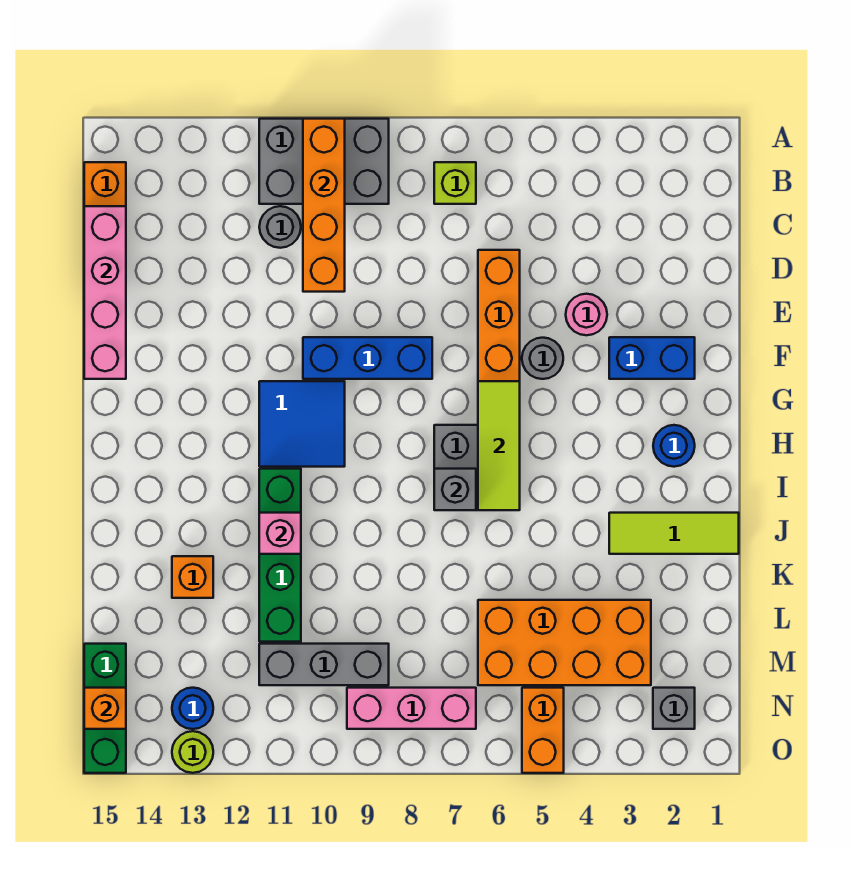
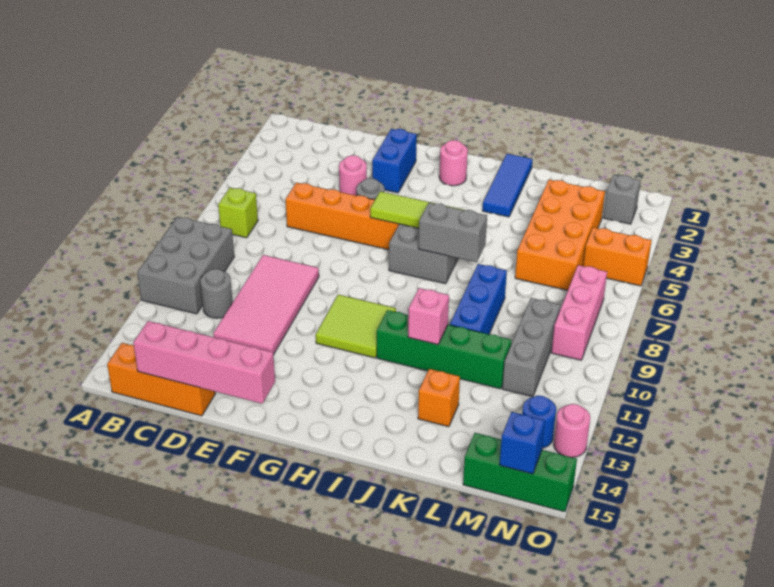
orange 1x4 brick [303,119,345,292] -> none
none -> pink 2x4 tile [213,255,319,355]
blue 1x3 brick [303,337,432,379] -> blue 1x3 brick moved to [450,264,507,334]
blue 2x2 tile [259,381,345,467] -> lime 2x2 tile [316,295,396,358]
blue 1x1 round brick [653,425,695,467] -> pink 1x1 round brick [439,140,468,186]
grey 1x1 brick [434,469,476,510] -> grey 1x2 brick [419,203,487,262]
lime 1x3 tile [609,513,739,554] -> blue 1x3 tile [482,154,533,217]
orange 1x1 brick [84,688,126,729] -> blue 1x1 brick [500,412,545,474]
lime 1x1 round brick [172,731,213,773] -> pink 1x1 round brick [554,404,590,457]

